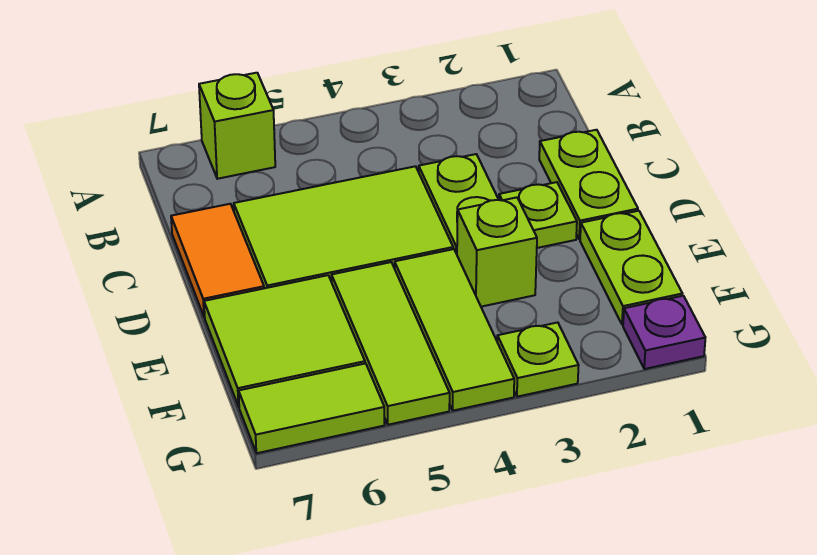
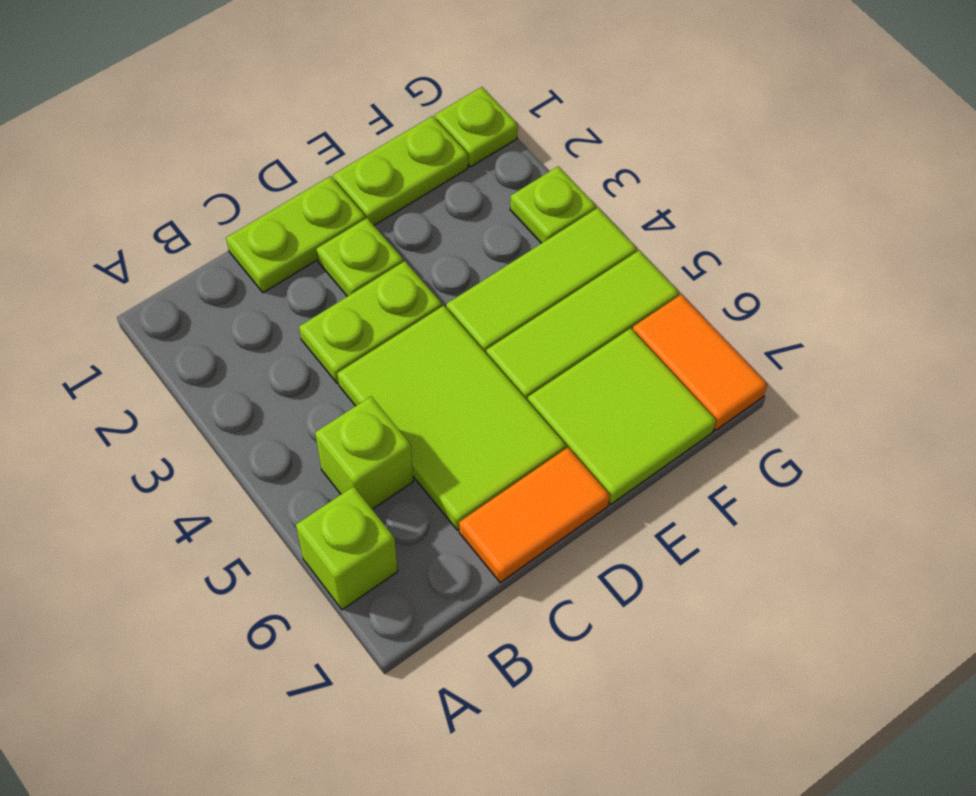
lime 1x1 brick [457,197,537,307] -> lime 1x1 brick moved to [315,397,413,509]
purple 1x1 plate [623,296,705,369] -> lime 1x1 plate [435,87,518,167]
lime 1x2 tile [239,363,385,453] -> orange 1x2 tile [633,294,767,430]

